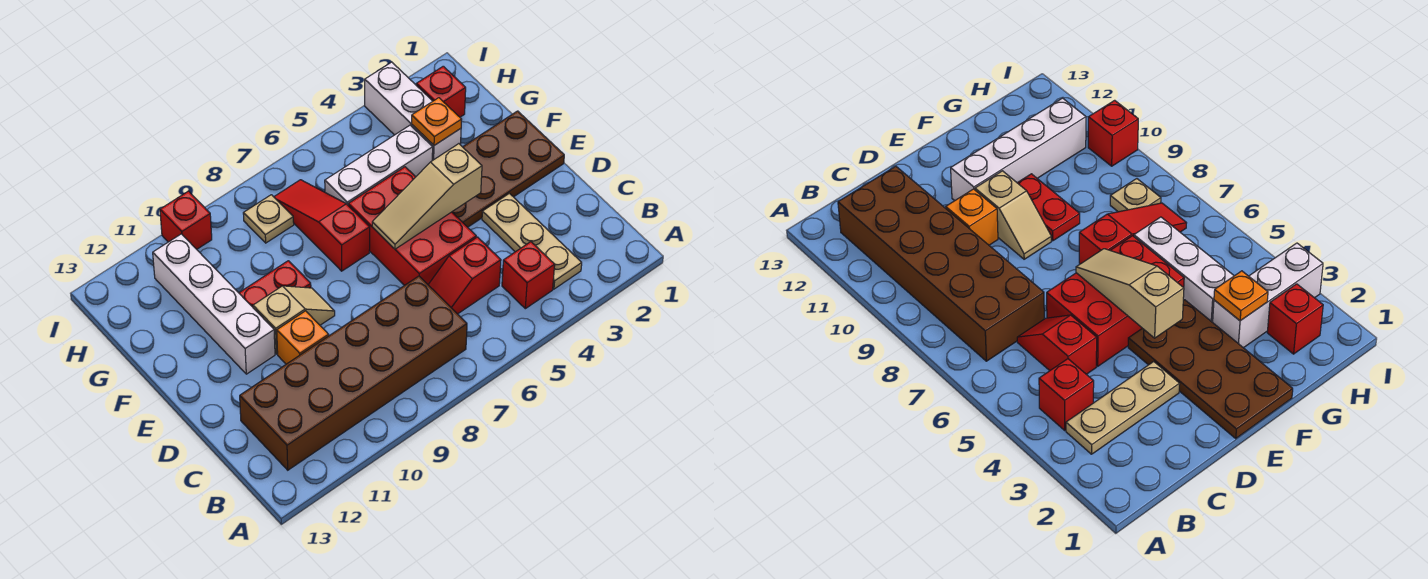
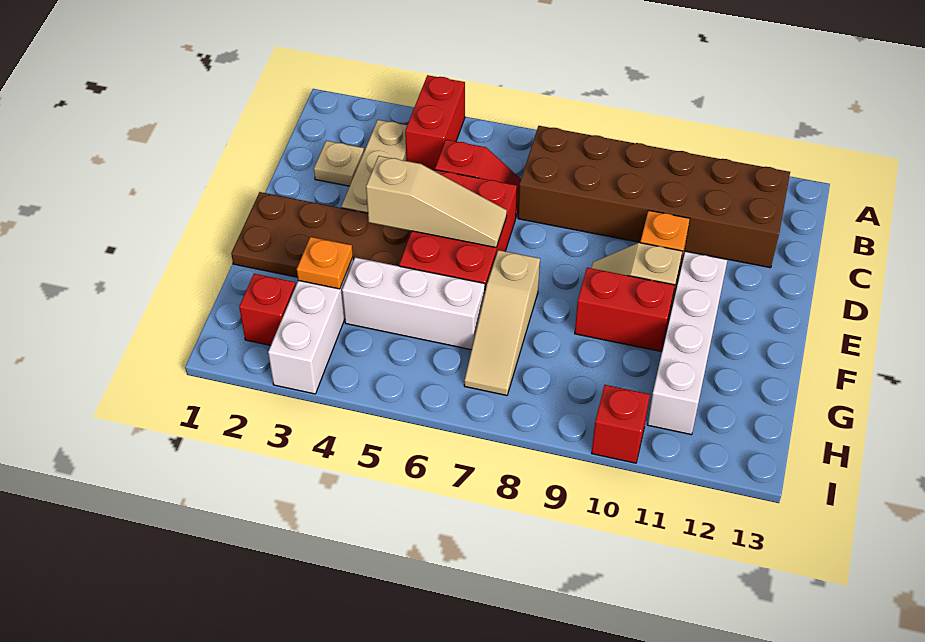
red 1x1 brick [502,242,555,309] -> red 1x2 brick [405,75,465,171]
red 1x3 slope [274,180,370,271] -> tan 1x3 slope [464,250,540,395]
red 1x2 plate [239,261,311,307] -> red 1x2 brick [575,268,675,351]
tan 1x1 plate [243,195,294,243] -> tan 1x1 plate moved to [314,141,364,186]

